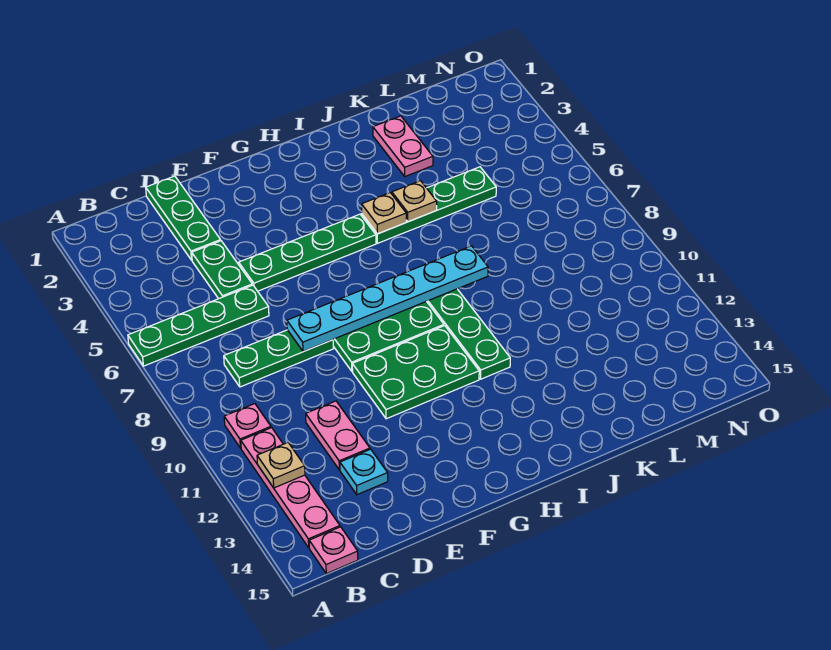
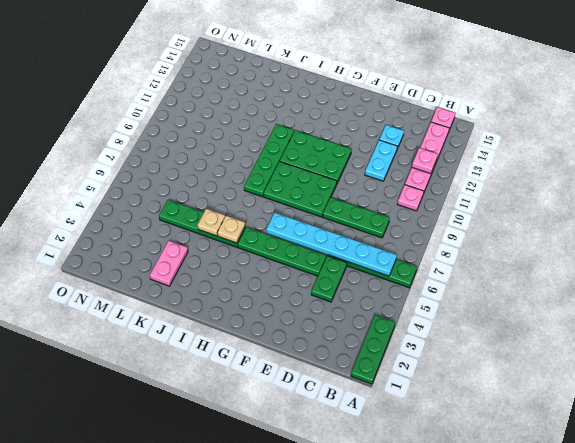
tan 1x1 plate [257,443,305,488] -> pink 1x1 plate [412,148,438,174]
green 1x3 plate [146,176,221,260] -> green 1x3 plate moved to [351,315,395,384]
pink 1x2 plate [306,401,370,470] -> cyan 1x2 plate [365,140,397,181]
cyan 1x6 plate [287,246,488,352] -> cyan 1x6 plate moved to [266,213,397,276]

